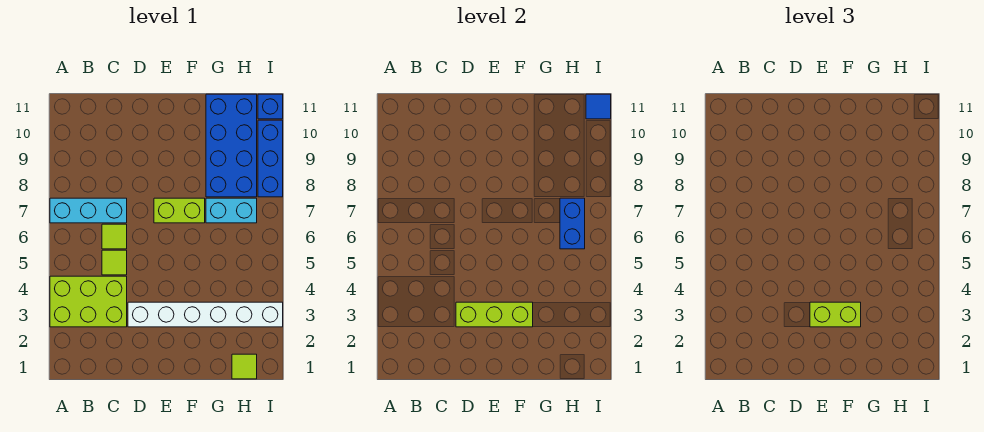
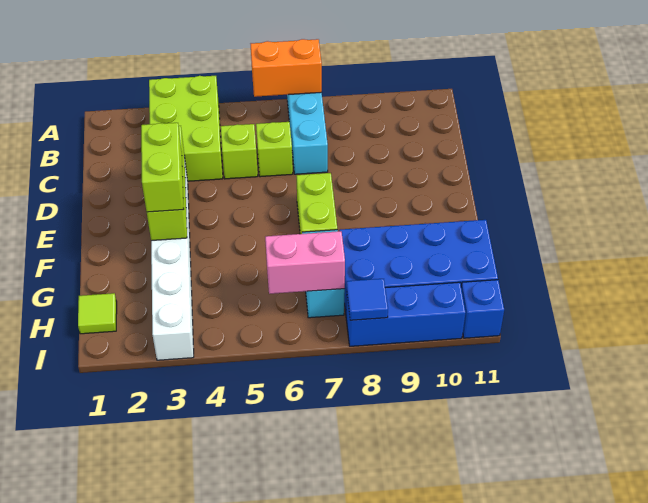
none -> orange 1x2 brick [251,39,322,97]
lime 1x1 tile [102,250,127,275] -> lime 1x1 brick [221,124,258,179]
lime 1x1 tile [102,224,127,249] -> lime 1x1 brick [256,122,293,177]
blue 1x2 brick [560,198,585,249] -> pink 1x2 brick [265,231,345,294]
blue 1x1 tile [586,94,611,119] -> blue 1x1 tile moved to [346,279,388,320]

